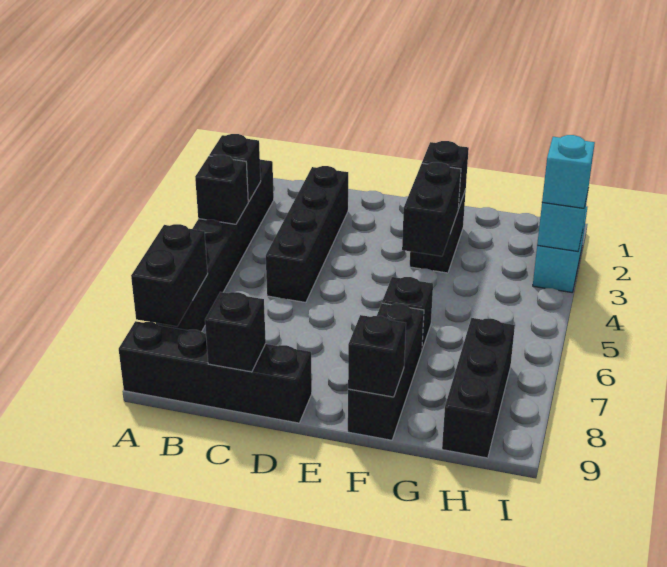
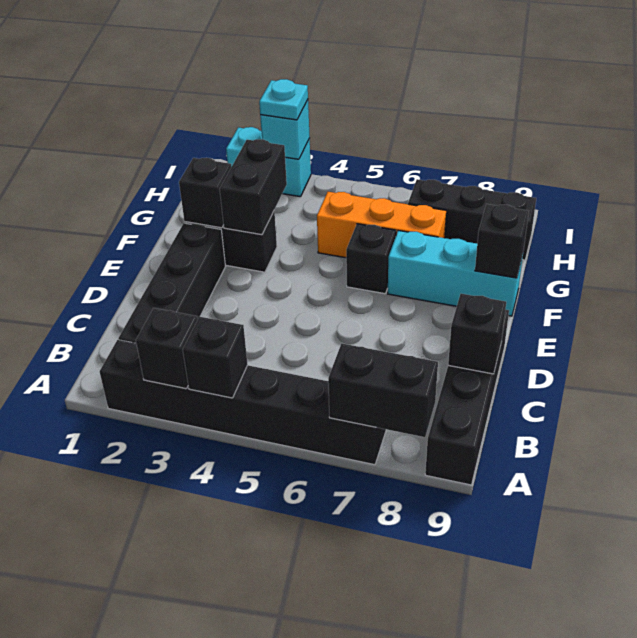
black 1x4 brick [266,166,348,302] -> black 1x4 brick turned to [118,223,225,343]
black 1x2 brick [402,162,461,256] -> black 1x2 brick turned to [220,139,287,235]
black 1x3 brick [348,303,424,440] -> cyan 1x3 brick [388,231,523,316]
none -> orange 1x3 brick [317,192,446,258]
cyan 1x1 brick [542,135,595,208] -> cyan 1x1 plate [259,79,308,120]

